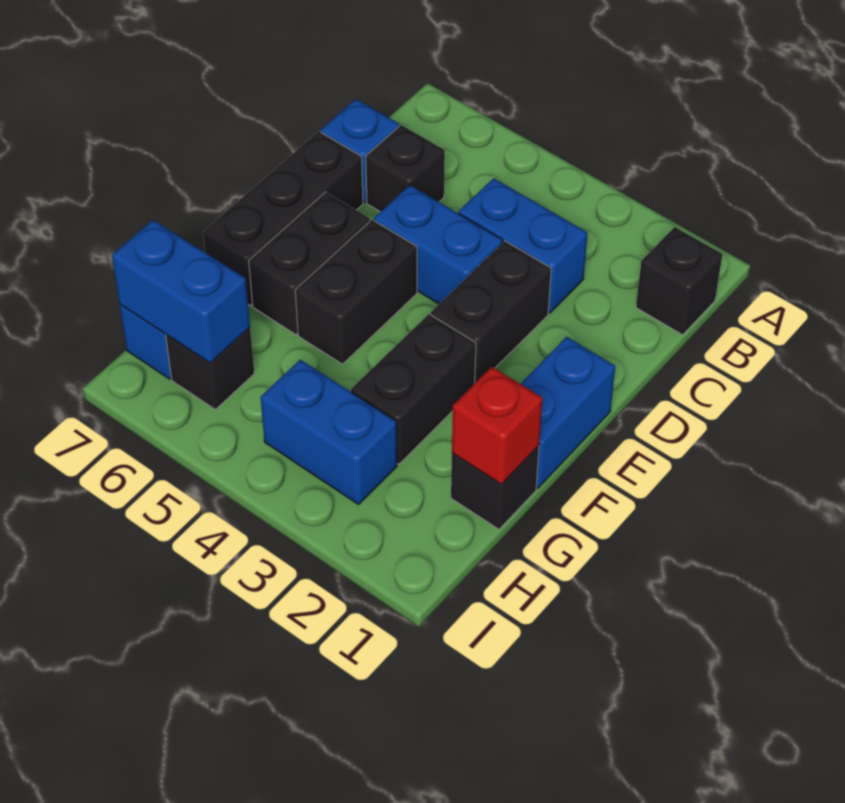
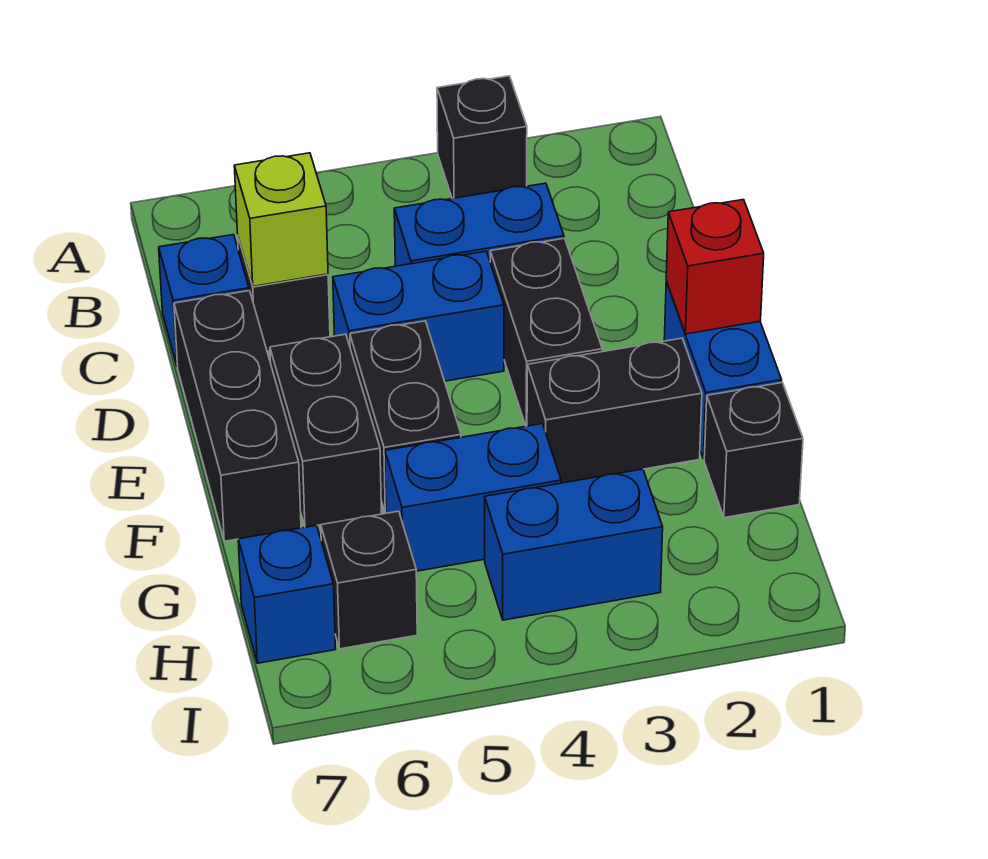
black 1x1 brick [636,227,722,335] -> black 1x1 brick moved to [437,76,527,199]
none -> lime 1x1 brick [234,153,328,286]
black 1x2 brick [351,314,476,464] -> black 1x2 brick turned to [527,338,702,483]
red 1x1 brick [452,367,542,484] -> red 1x1 brick moved to [666,200,764,334]
blue 1x2 brick [112,220,250,363] -> blue 1x2 brick moved to [385,424,561,571]

